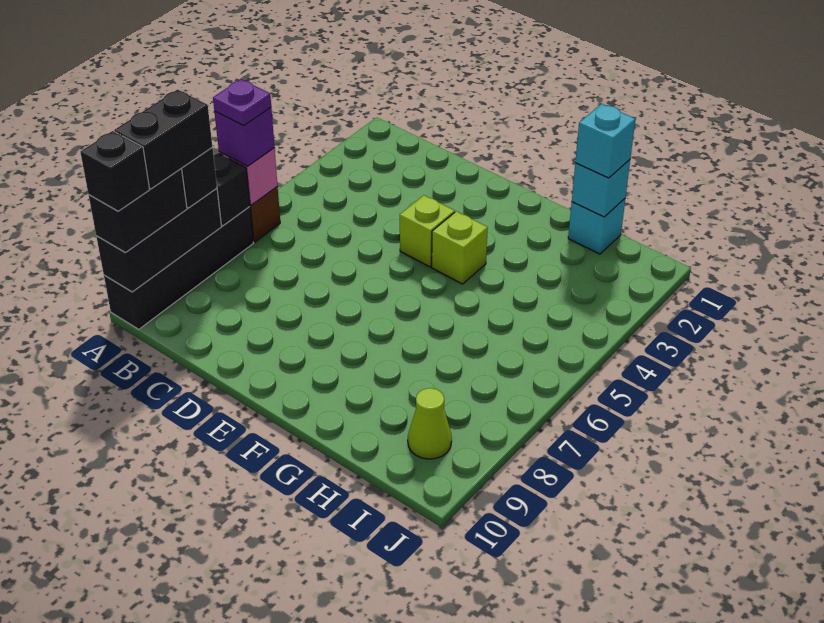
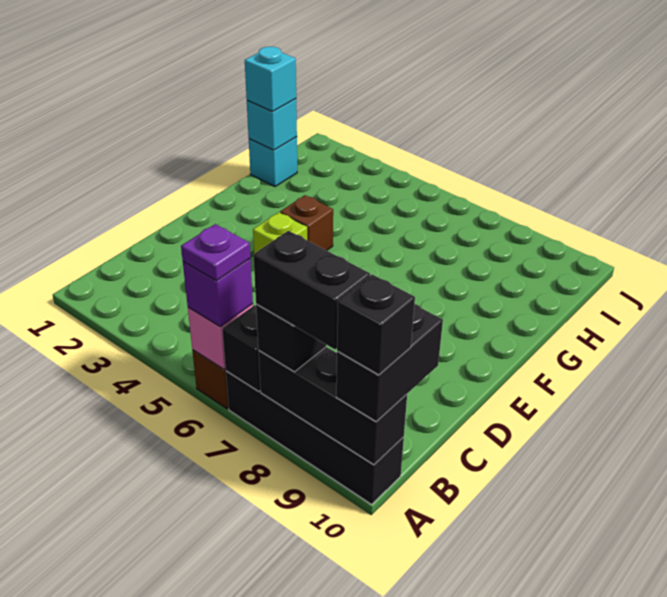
black 1x2 brick [89,169,187,252] -> black 1x2 brick turned to [336,304,443,422]
lime 1x1 brick [432,211,488,284] -> brown 1x1 brick [280,195,333,251]
lime 1x1 cone [408,388,452,459] -> none

